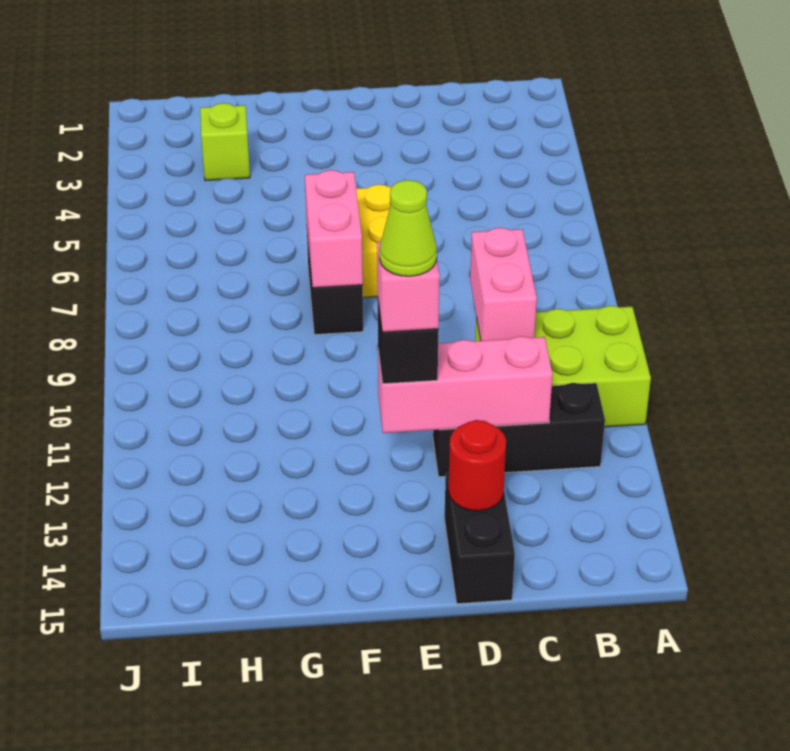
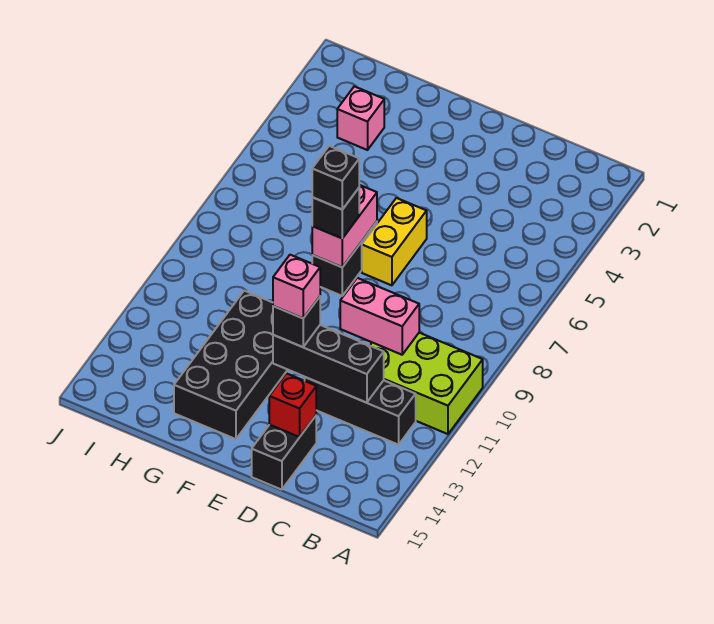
pink 1x2 brick [470,228,537,341] -> pink 1x2 brick turned to [340,278,419,355]
pink 1x3 brick [378,337,553,433] -> black 1x3 brick [273,325,384,403]
red 1x1 round brick [449,420,506,511] -> red 1x1 brick [269,373,316,437]
lime 1x1 cone [379,180,437,276] -> none
none -> black 1x1 brick [312,188,359,238]
none -> black 1x1 brick [312,146,359,210]
none -> black 2x4 brick [174,291,288,439]
lime 1x1 brick [200,103,250,181] -> pink 1x1 brick [337,86,384,150]

